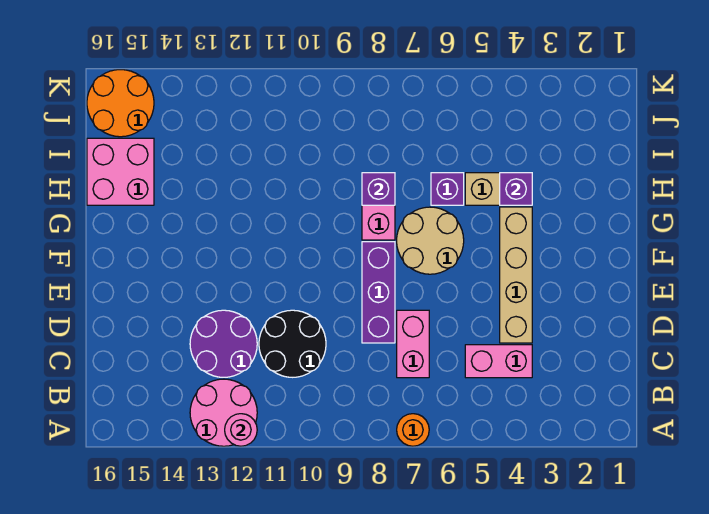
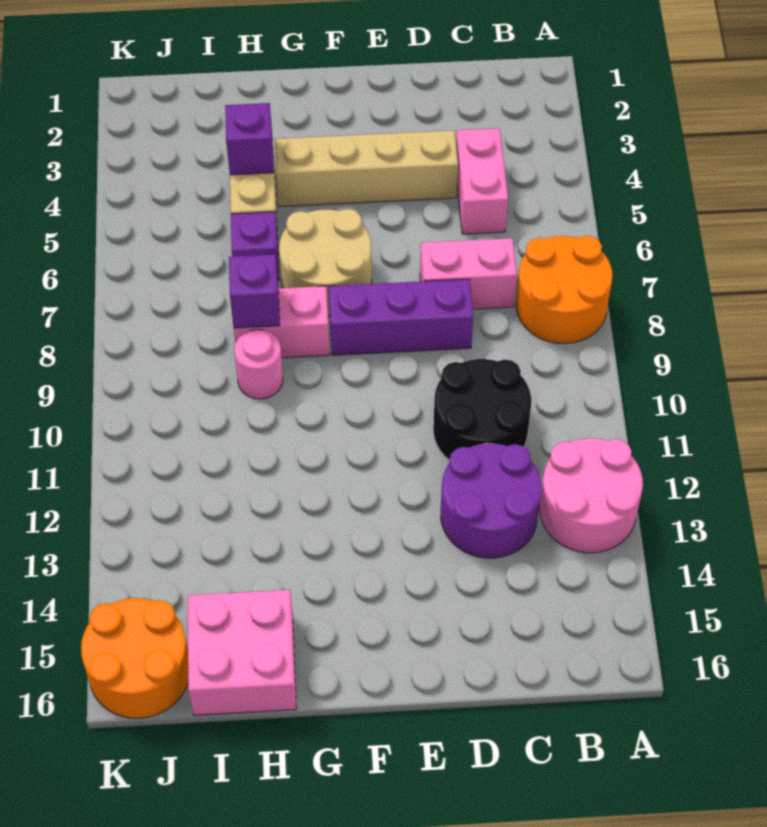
orange 1x1 round brick [397,414,429,446] -> orange 2x2 round brick [516,236,612,344]
pink 1x1 round brick [225,414,257,446] -> pink 1x1 round brick moved to [234,329,283,399]

